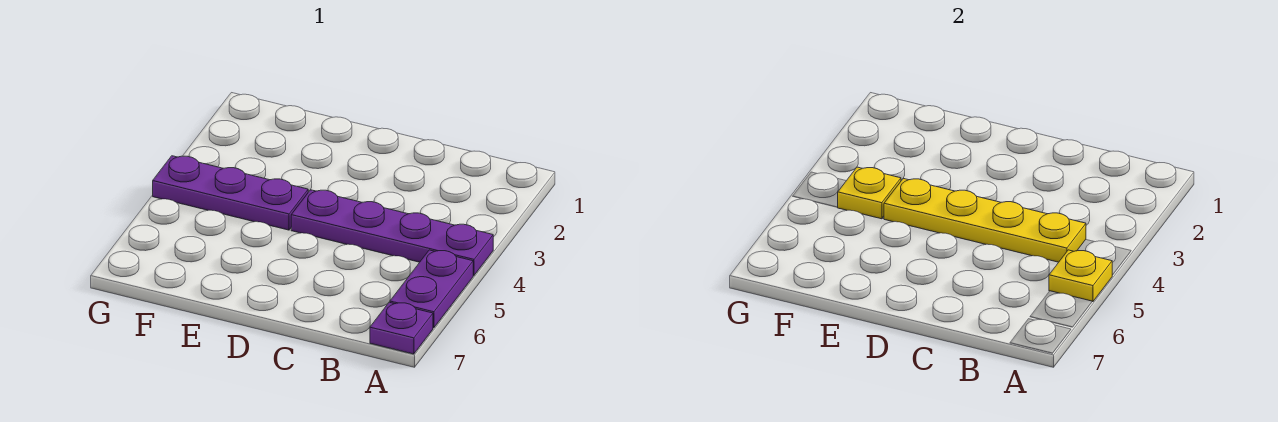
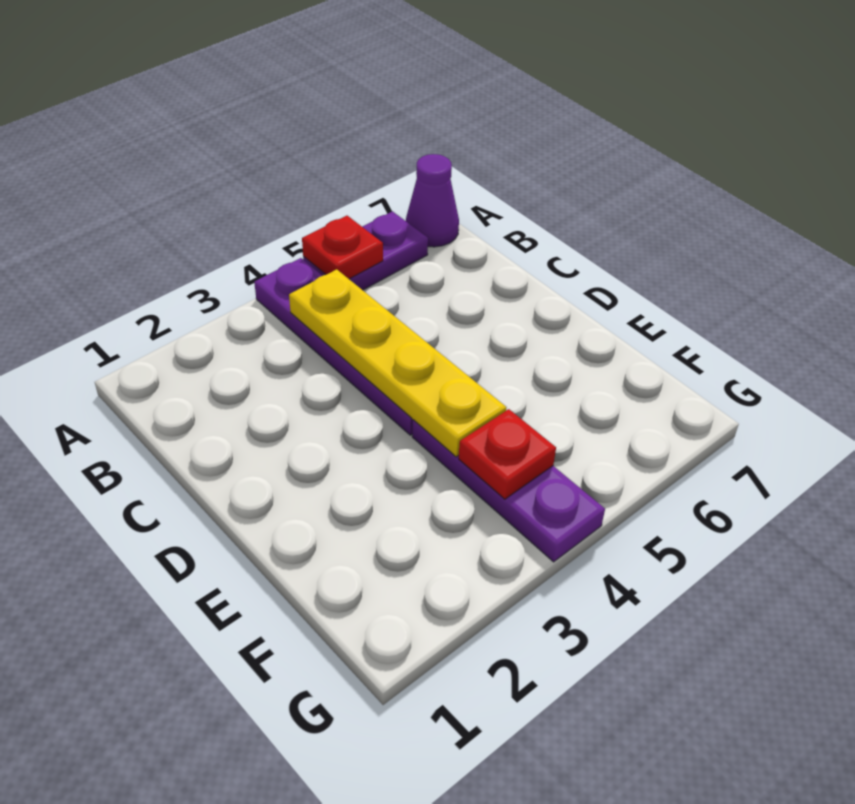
yellow 1x1 plate [1049,250,1112,302] -> red 1x1 plate [302,216,383,279]
purple 1x1 plate [370,302,433,354] -> purple 1x1 cone [406,154,459,247]
yellow 1x1 plate [838,167,901,219] -> red 1x1 plate [459,409,556,499]

